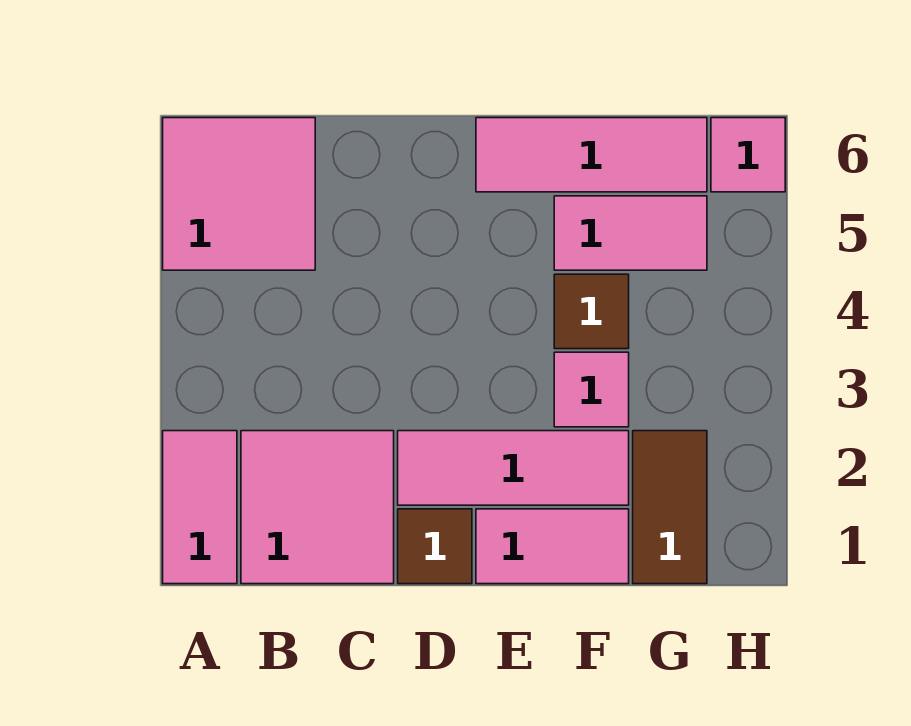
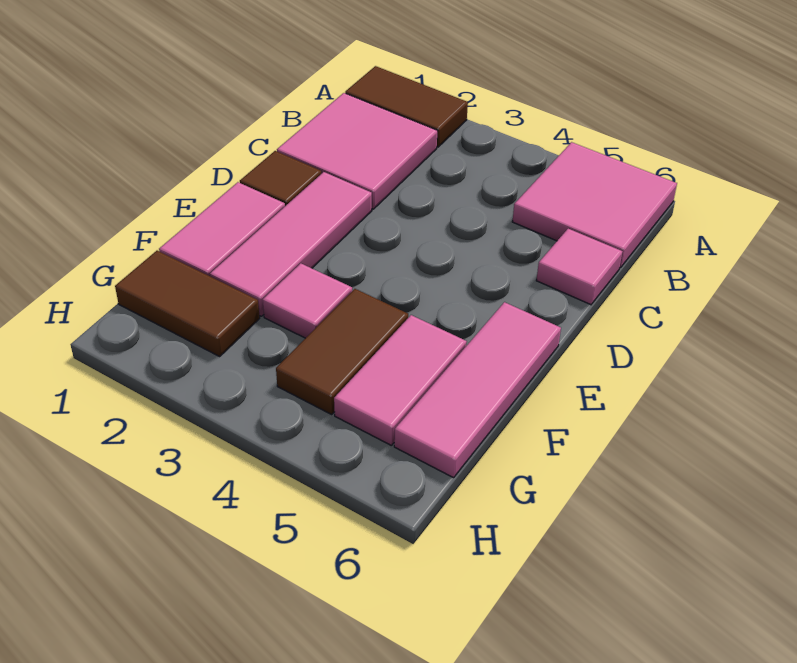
pink 1x2 tile [163,431,237,584] -> brown 1x2 tile [345,66,468,147]
brown 1x1 tile [554,274,629,349] -> brown 1x2 tile [276,289,408,415]
pink 1x1 tile [711,118,785,192] -> pink 1x1 tile moved to [536,229,622,305]

